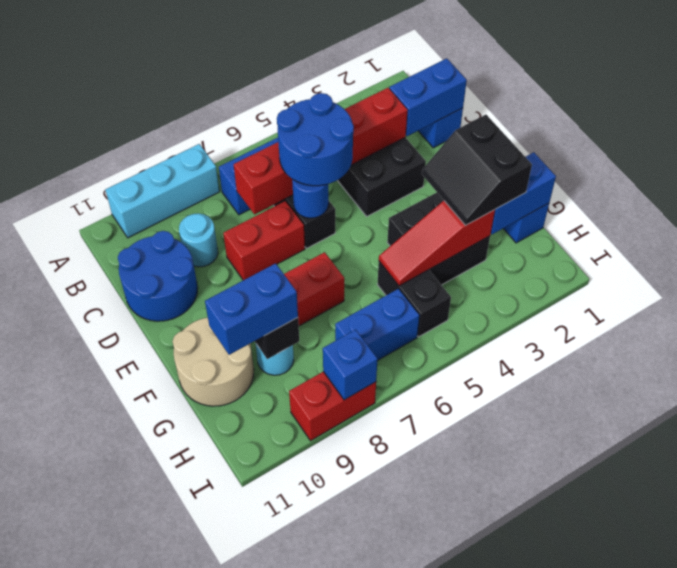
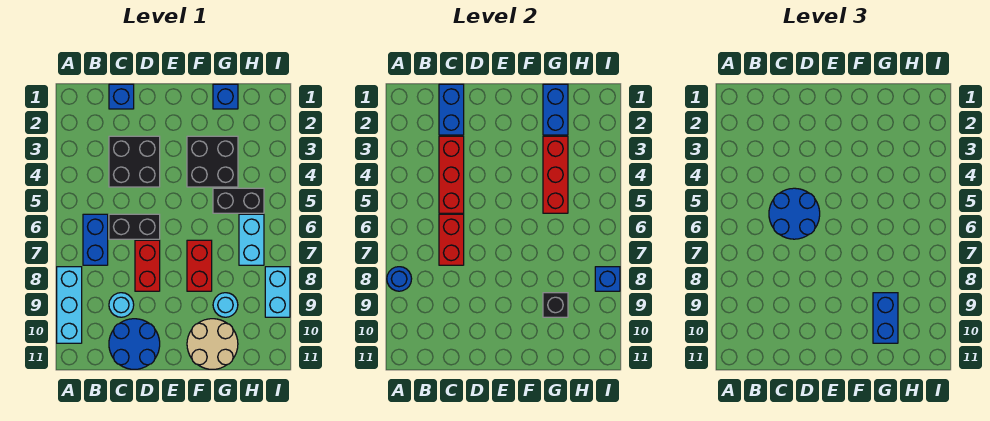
blue 1x1 round brick [292,179,328,218] -> blue 1x1 round brick moved to [387,267,412,291]
black 2x2 slope [422,115,532,226] -> none
red 1x3 slope [379,201,495,286] -> red 1x3 brick [543,136,568,213]
blue 1x2 brick [335,289,419,361] -> cyan 1x2 brick [239,214,264,265]
red 1x2 brick [289,372,376,441] -> cyan 1x2 brick [265,267,290,317]

